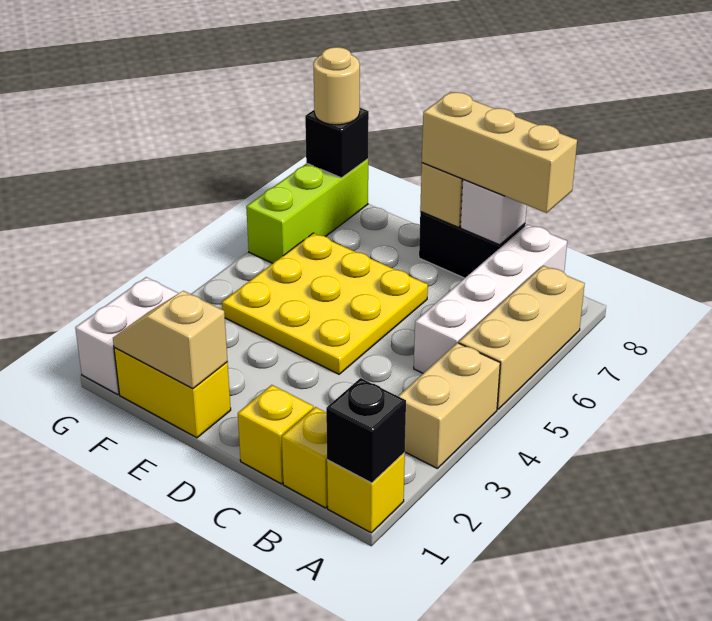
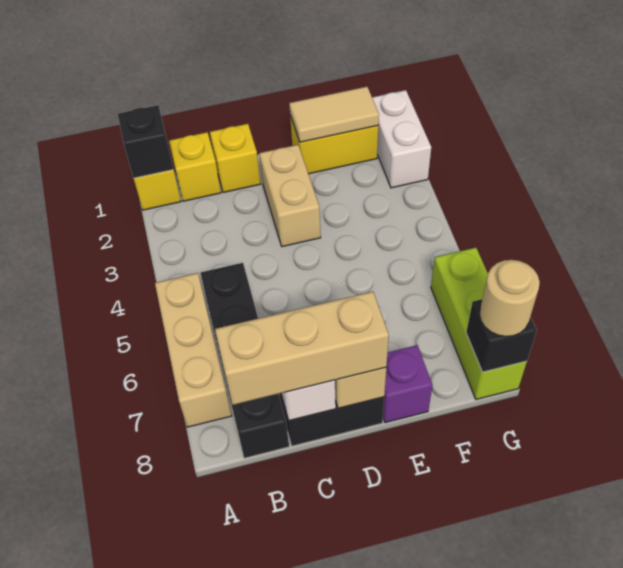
tan 1x2 brick [399,343,500,469] -> tan 1x2 brick moved to [259,145,321,247]
white 1x4 brick [414,224,567,373] -> black 1x4 brick [201,263,289,458]
yellow 3x3 plate [222,233,428,374] -> none
tan 1x2 slope [113,291,228,389] -> tan 1x2 tile [289,87,379,142]
none -> purple 1x1 brick [383,345,432,423]

